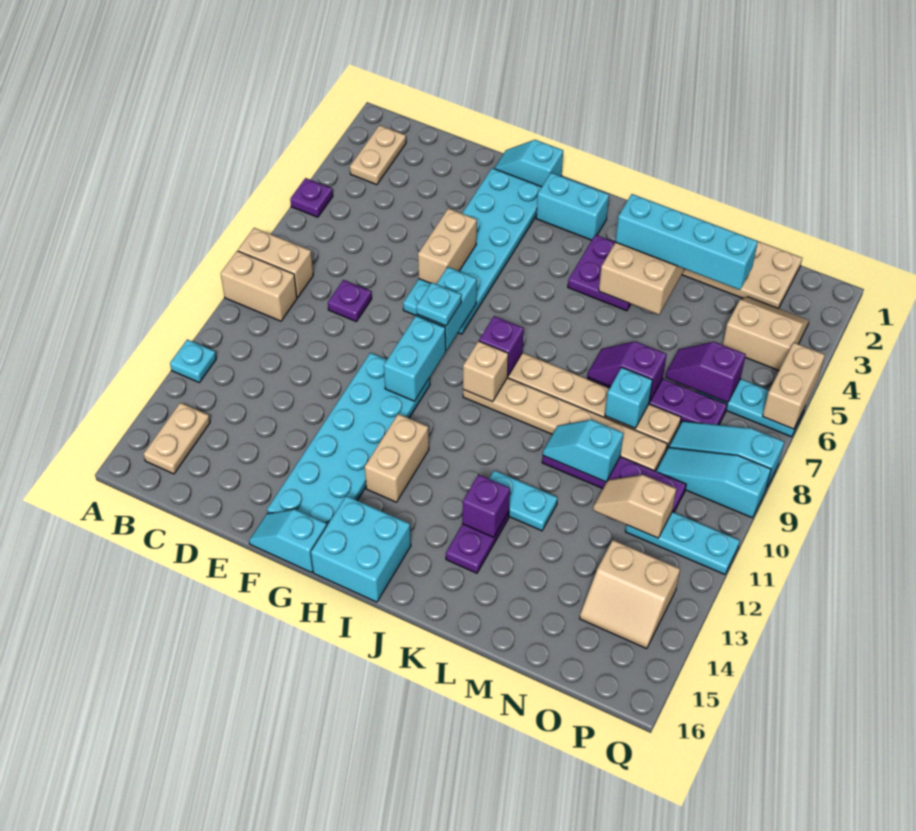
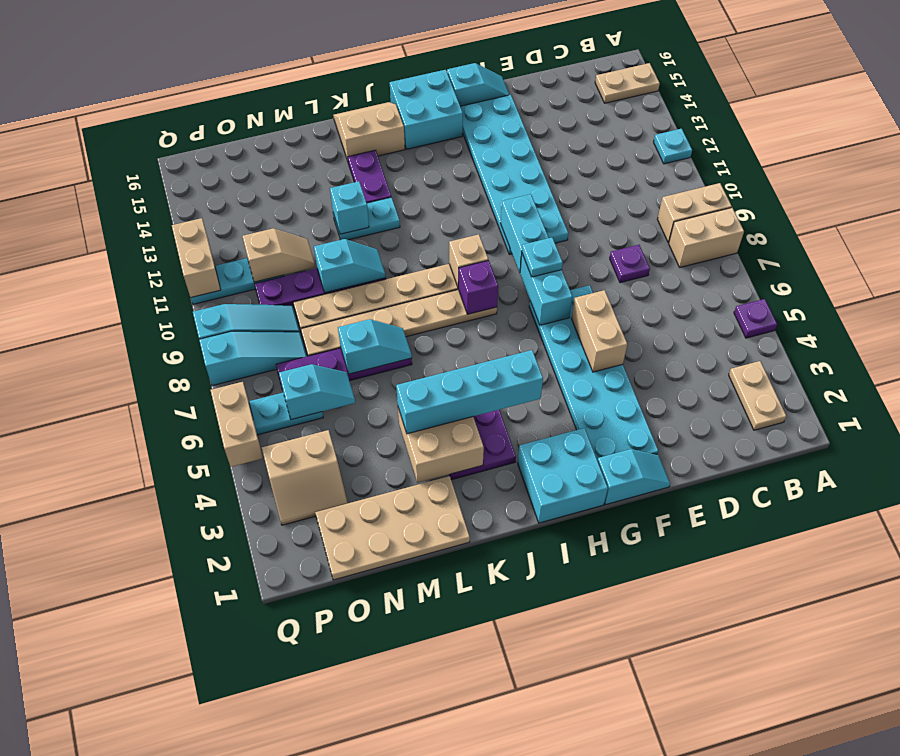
tan 1x2 plate [144,403,210,474] -> tan 1x2 plate turned to [595,63,660,103]
cyan 1x2 brick [536,173,609,240] -> cyan 2x2 brick [518,428,608,523]
tan 1x2 brick [365,414,429,502] -> tan 1x2 brick moved to [172,218,221,298]
cyan 1x4 brick [615,194,758,290] -> cyan 1x4 brick moved to [396,350,543,434]
purple 1x1 brick [462,474,510,537] -> none
purple 1x2 slope [587,341,667,402] -> cyan 1x2 slope [338,319,412,374]
cyan 1x1 brick [605,367,652,428] -> cyan 1x1 brick moved to [330,181,369,234]
purple 1x2 slope [665,342,746,403] -> cyan 1x2 slope [279,364,355,420]
tan 2x2 slope [580,540,680,649] -> tan 2x2 slope moved to [333,102,405,161]

